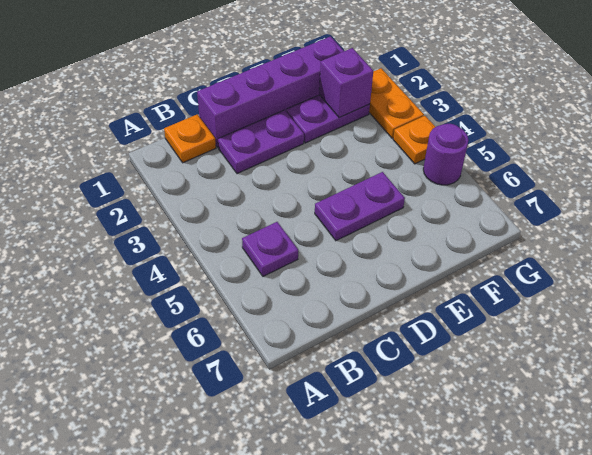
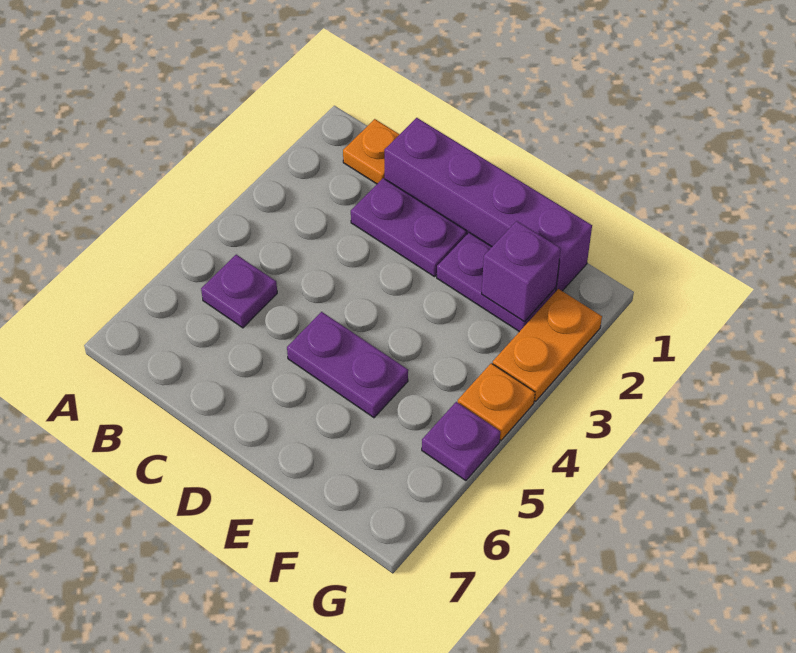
purple 1x1 round brick [423,124,468,185] -> purple 1x1 plate [422,402,500,481]

